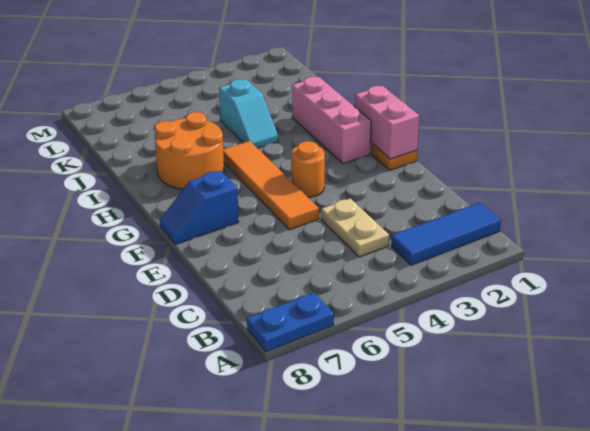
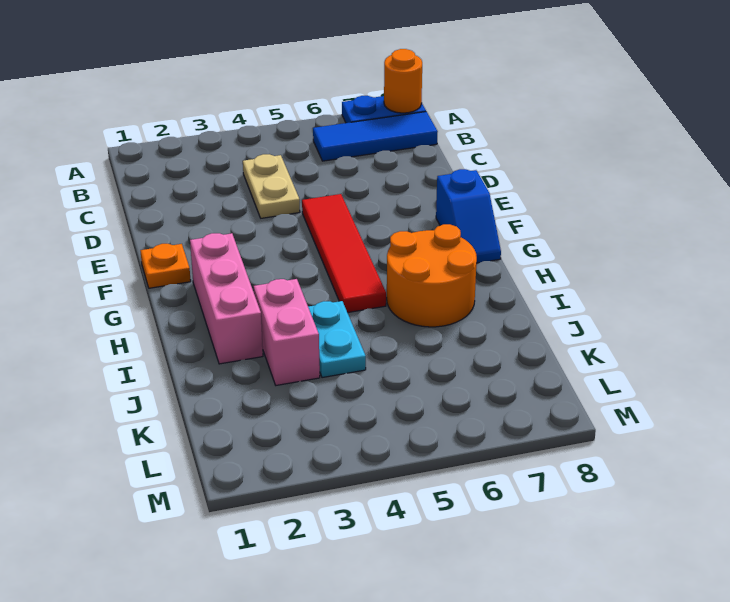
blue 1x3 tile [391,203,501,265] -> blue 1x3 tile moved to [313,112,438,161]
orange 1x4 tile [223,141,319,230] -> red 1x4 tile [302,194,386,313]
pink 1x2 brick [355,86,420,159] -> pink 1x2 brick moved to [254,279,320,385]
orange 1x1 round brick [291,141,325,197] -> orange 1x1 round brick moved to [384,49,422,113]
blue 1x2 slope [160,171,239,244] -> blue 1x2 slope turned to [436,169,501,263]
cyan 1x2 slope [219,79,278,148] -> cyan 1x2 plate [308,301,366,378]

